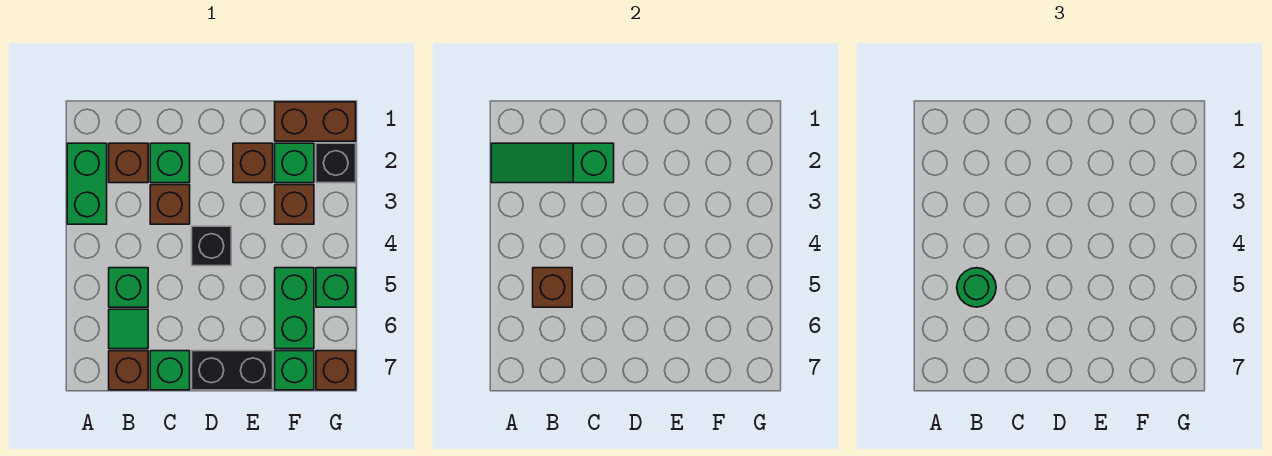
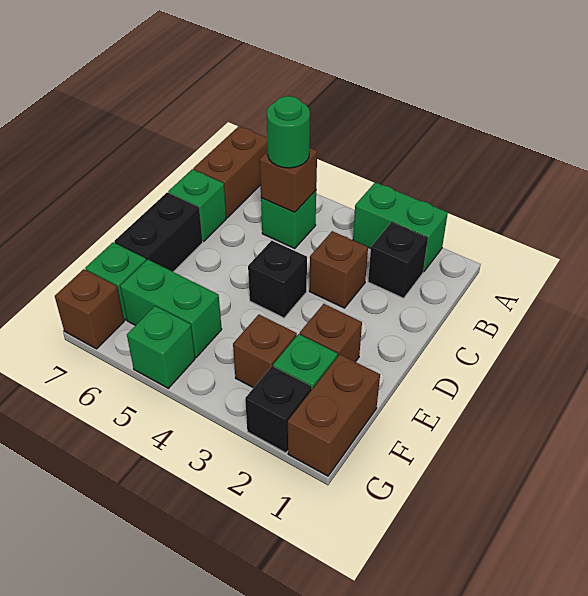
green 1x3 slope [491,143,614,183] -> none
brown 1x1 brick [109,143,148,183] -> black 1x1 brick [368,222,428,298]
green 1x1 tile [109,309,148,349] -> none
brown 1x1 brick [109,351,148,390] -> brown 1x2 brick [193,126,268,218]
green 1x1 brick [150,143,190,183] -> none

